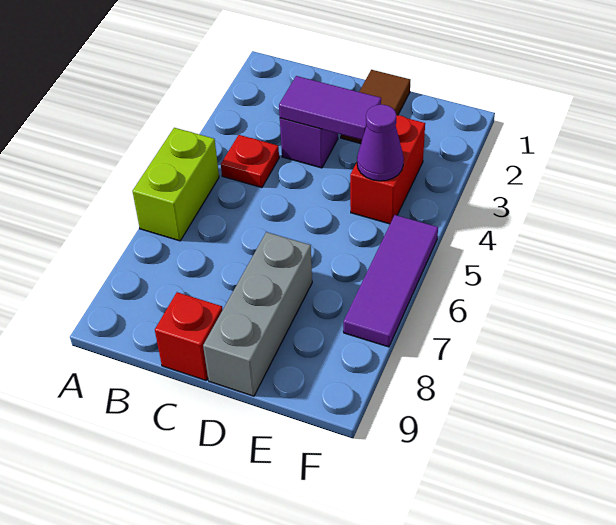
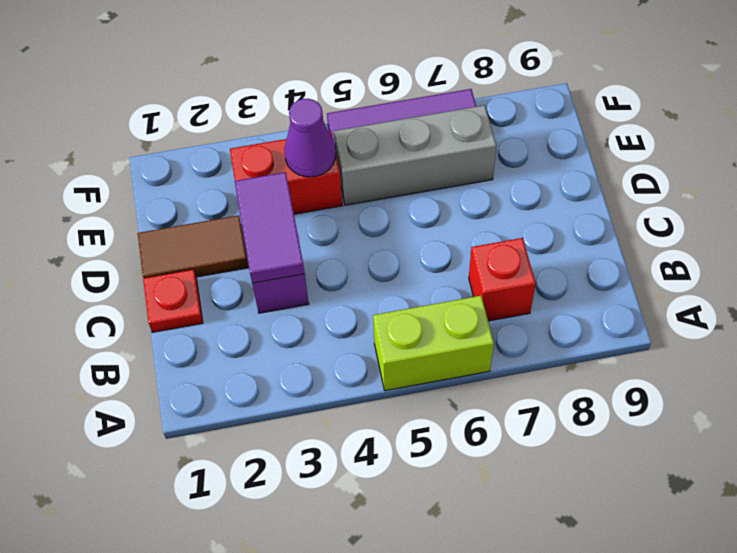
red 1x1 plate [221,135,279,188] -> red 1x1 plate moved to [143,270,203,332]
red 1x1 brick [155,292,223,380] -> red 1x1 brick moved to [469,238,536,321]
grey 1x3 brick [203,232,312,396] -> grey 1x3 brick moved to [334,105,496,205]

